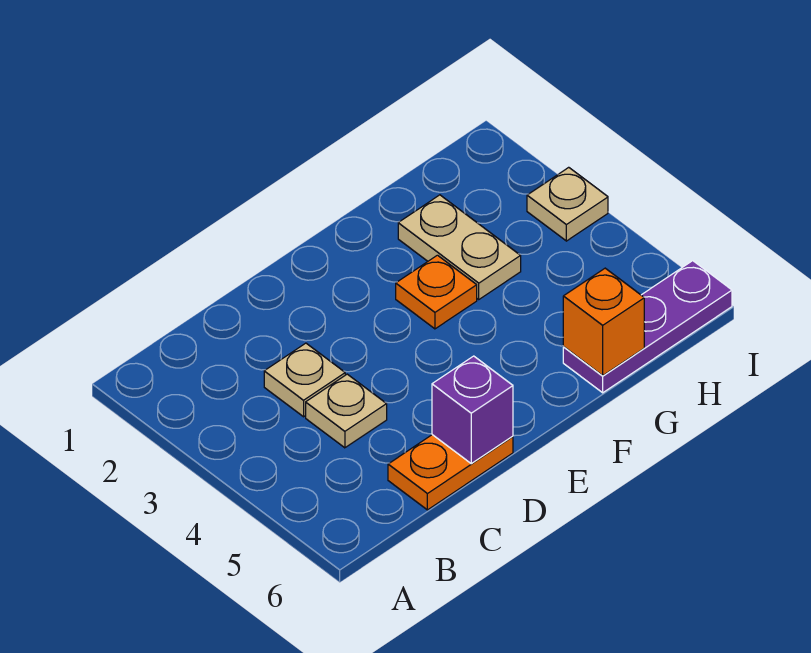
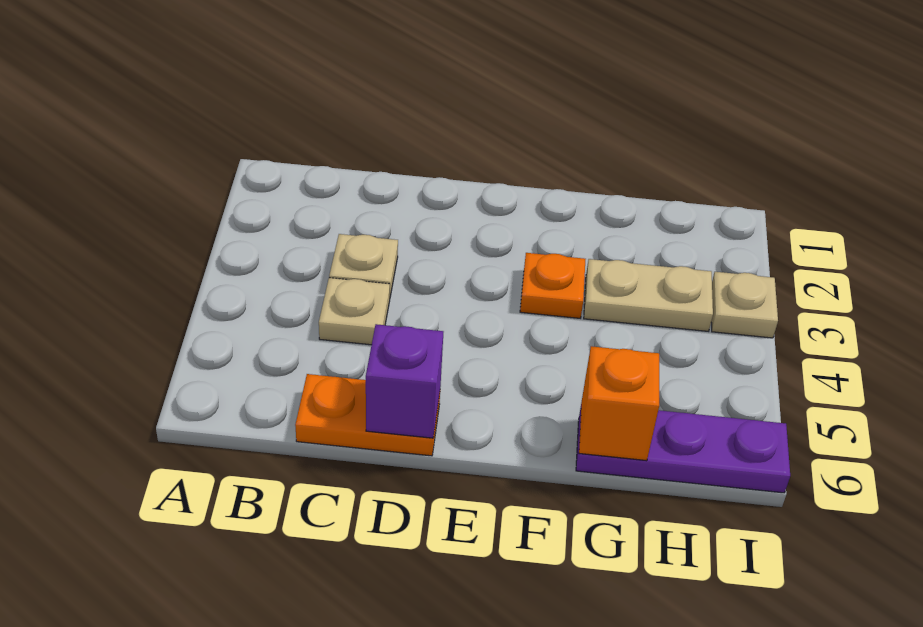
tan 1x2 plate [398,195,521,299] -> tan 1x2 plate turned to [584,259,713,331]

